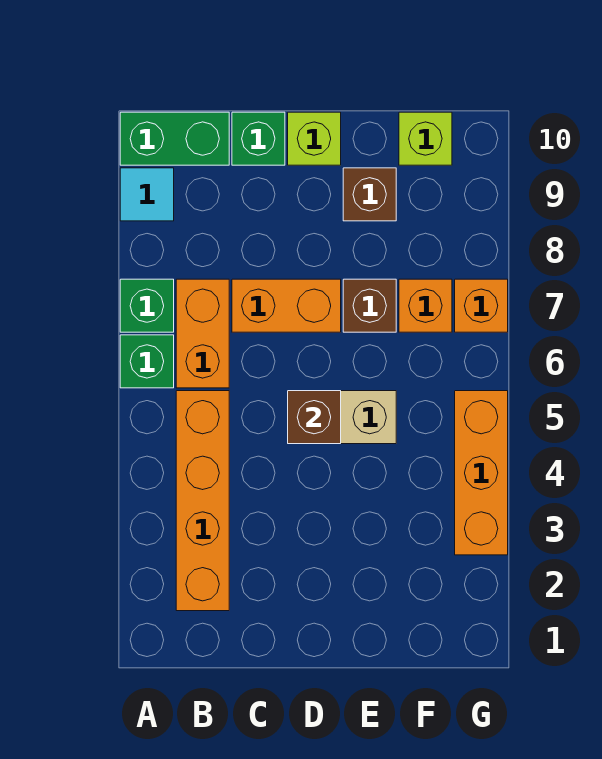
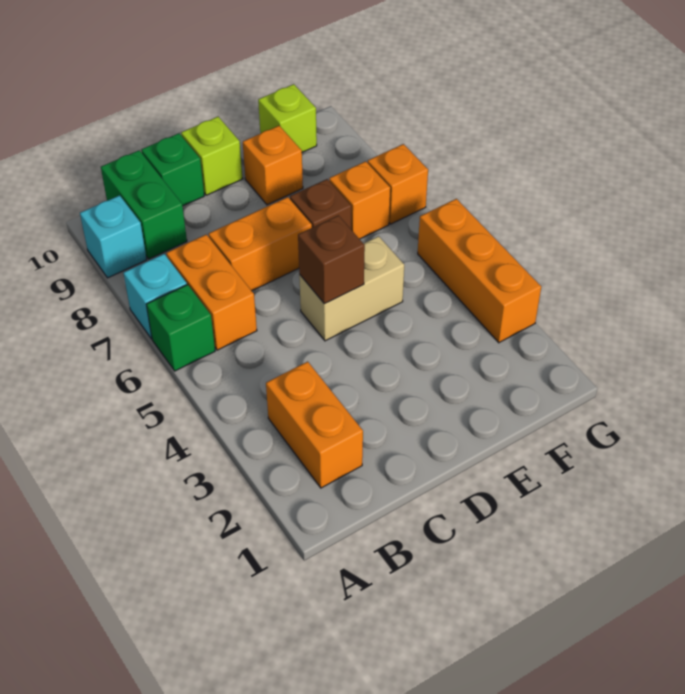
green 1x1 brick [120,279,174,332] -> cyan 1x1 brick [124,254,187,339]
cyan 1x1 tile [120,168,174,221] -> cyan 1x1 brick [80,195,147,278]
green 1x2 brick [120,112,229,165] -> green 1x2 brick turned to [101,150,187,259]
orange 1x4 brick [176,391,229,611] -> orange 1x2 brick [266,362,363,488]
brown 1x1 brick [343,168,396,221] -> orange 1x1 brick [243,126,303,205]

